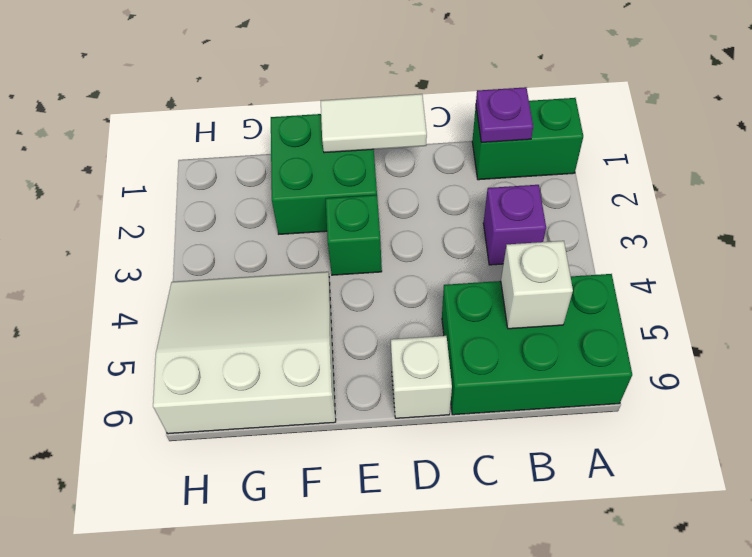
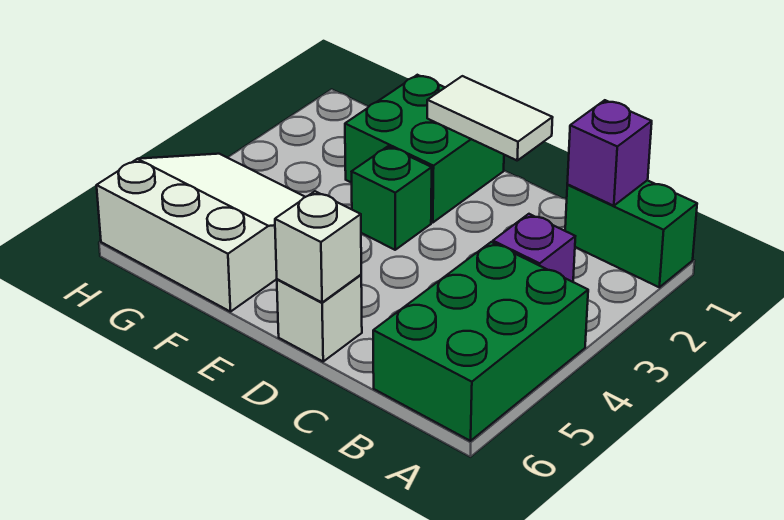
green 2x3 brick [442,274,632,415] -> green 2x3 brick turned to [373,242,588,441]
purple 1x1 plate [476,87,533,142] -> purple 1x1 brick [567,100,652,206]
white 1x1 brick [501,241,573,329] -> white 1x1 brick moved to [275,191,361,302]

